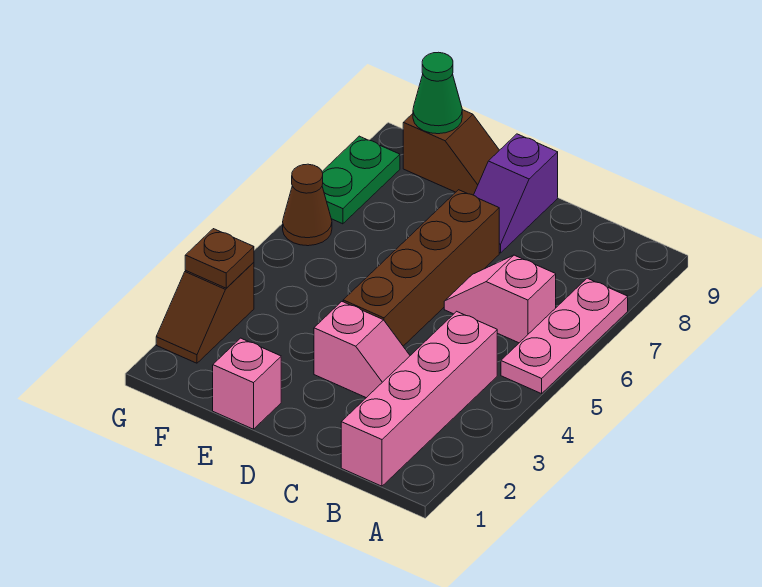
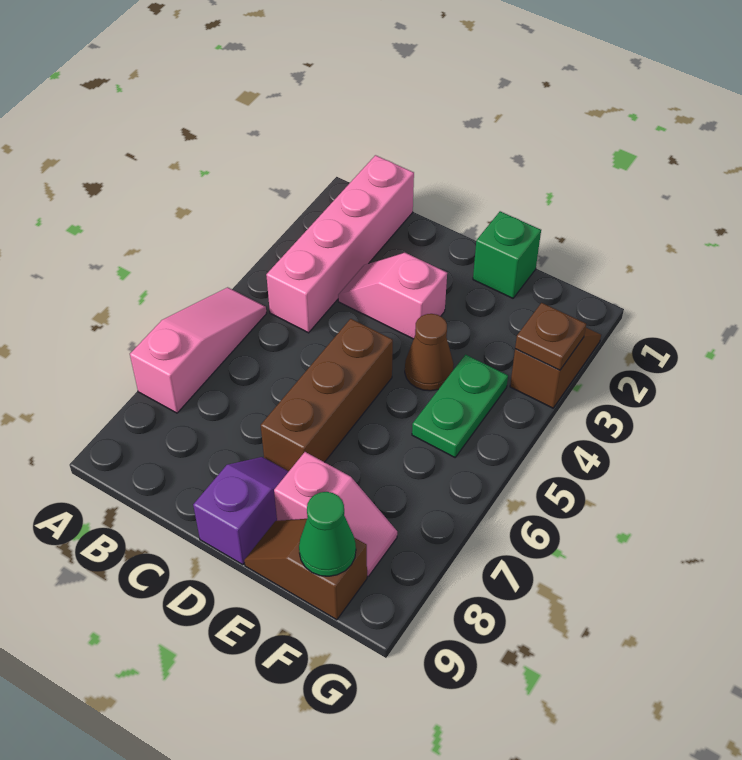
pink 1x3 plate [501,278,628,394] -> pink 1x3 slope [130,287,266,413]
pink 1x2 slope [444,255,556,343] -> pink 1x2 slope moved to [274,452,397,576]
brown 1x4 brick [343,190,499,346] -> brown 1x3 brick [261,319,393,471]
pink 1x1 brick [213,338,281,429] -> green 1x1 brick [473,211,541,298]
brown 1x1 cone [283,164,332,246] -> brown 1x1 cone moved to [405,314,454,391]
green 1x2 plate [322,136,400,224] -> green 1x2 plate moved to [412,355,508,457]

